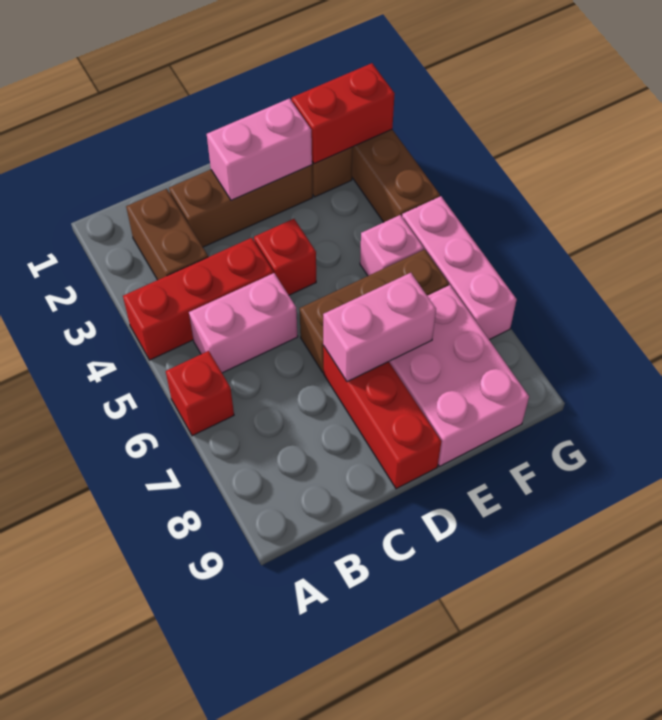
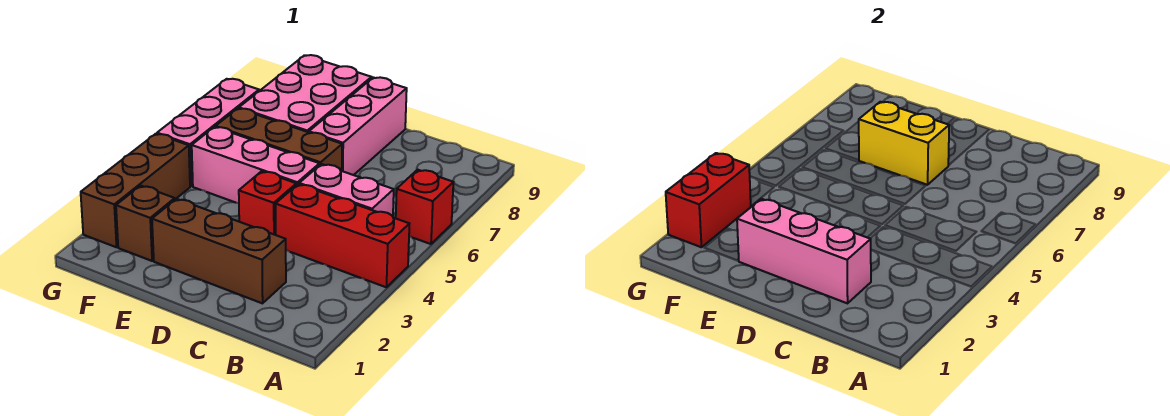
brown 1x2 brick [126,189,208,280] -> none
pink 1x2 brick [207,98,312,200] -> pink 1x3 brick [737,199,871,303]
red 1x3 brick [323,346,441,489] -> pink 1x3 brick [309,77,407,175]
pink 1x2 brick [323,273,436,382] -> yellow 1x2 brick [859,102,949,185]
red 1x2 brick [292,63,395,164] -> red 1x2 brick turned to [666,153,751,247]
pink 1x1 brick [360,215,424,276] -> pink 1x3 brick [192,127,320,203]

